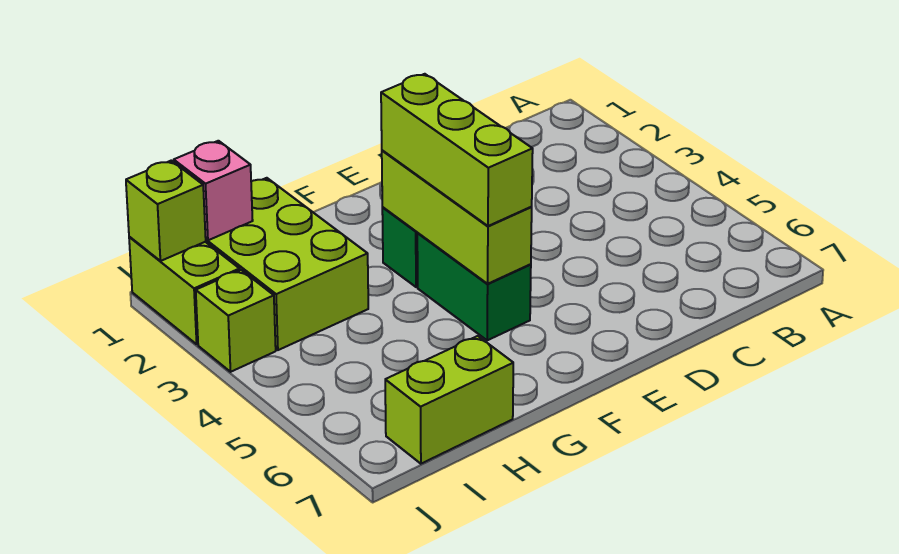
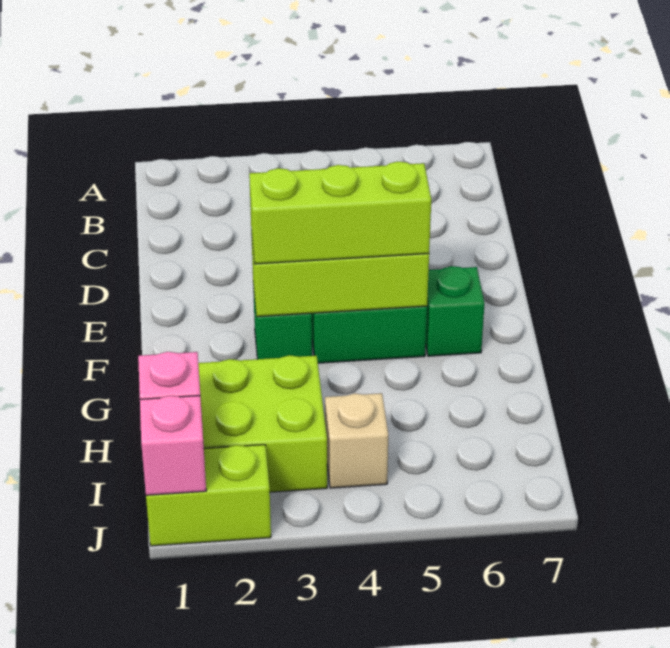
none -> green 1x1 brick [426,266,485,356]
lime 1x2 brick [385,336,513,464] -> none
none -> tan 1x1 brick [325,393,388,488]
lime 1x1 brick [126,161,206,261] -> pink 1x1 brick [140,396,206,495]
lime 1x1 brick [196,270,276,372] -> none

